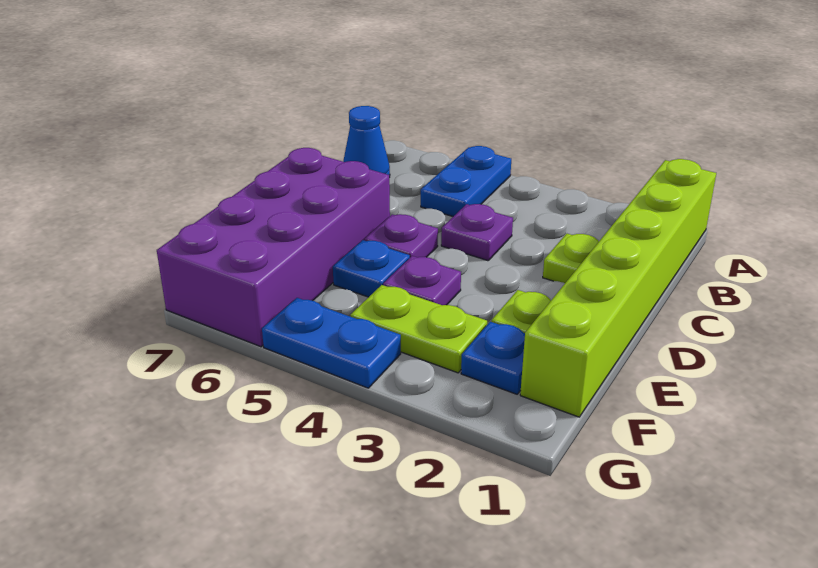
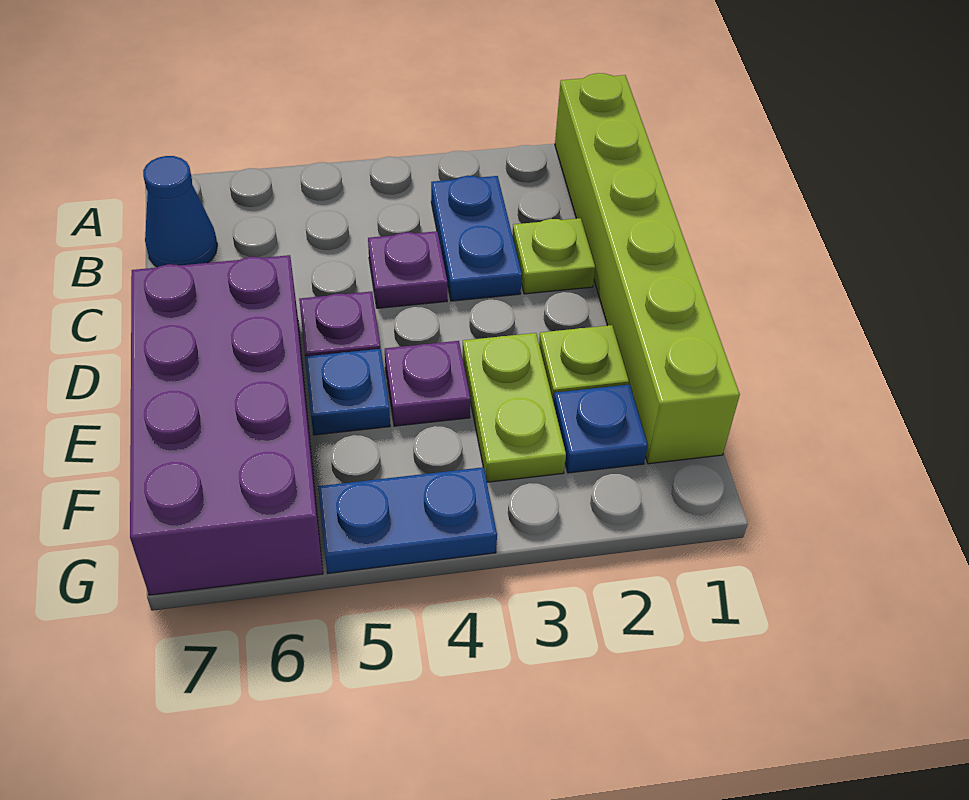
blue 1x2 plate [421,146,511,216] -> blue 1x2 plate moved to [431,176,522,301]
lime 1x2 plate [350,285,487,373] -> lime 1x2 plate turned to [462,333,566,482]

